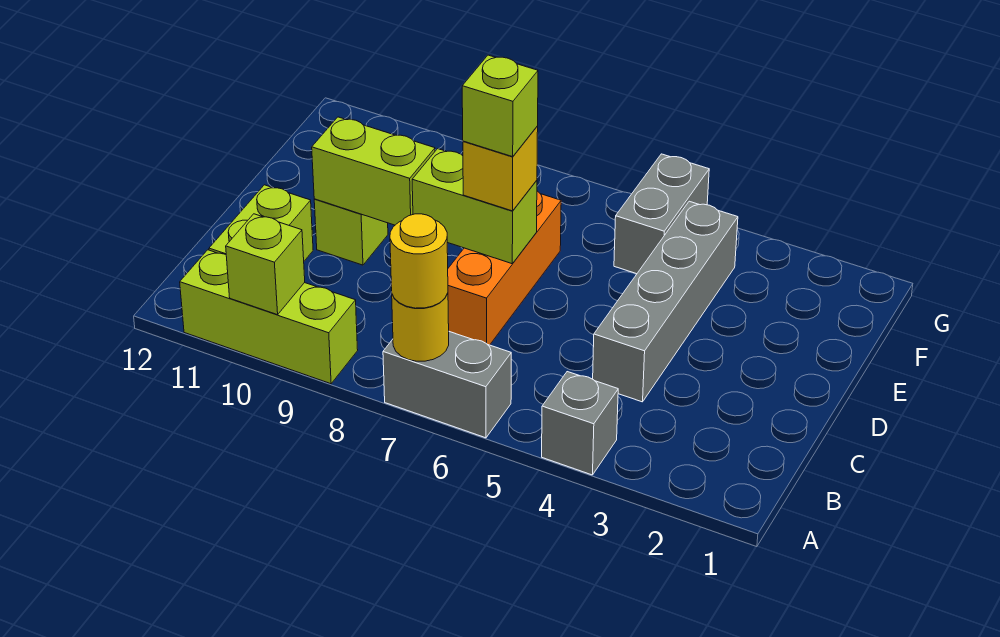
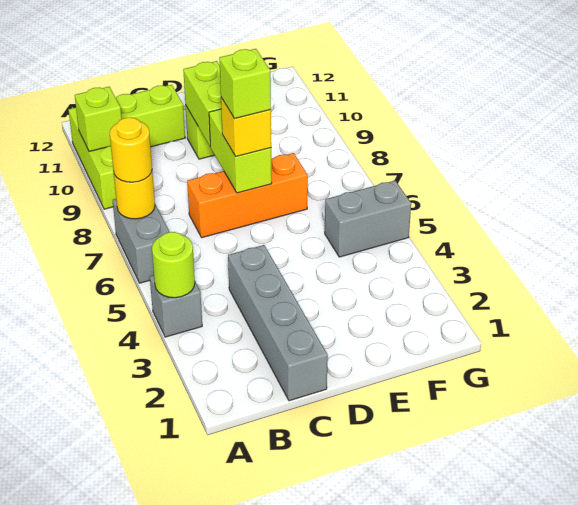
none -> lime 1x1 round brick [152,232,195,298]
grey 1x4 brick [593,201,738,402] -> grey 1x4 brick turned to [228,245,328,401]

